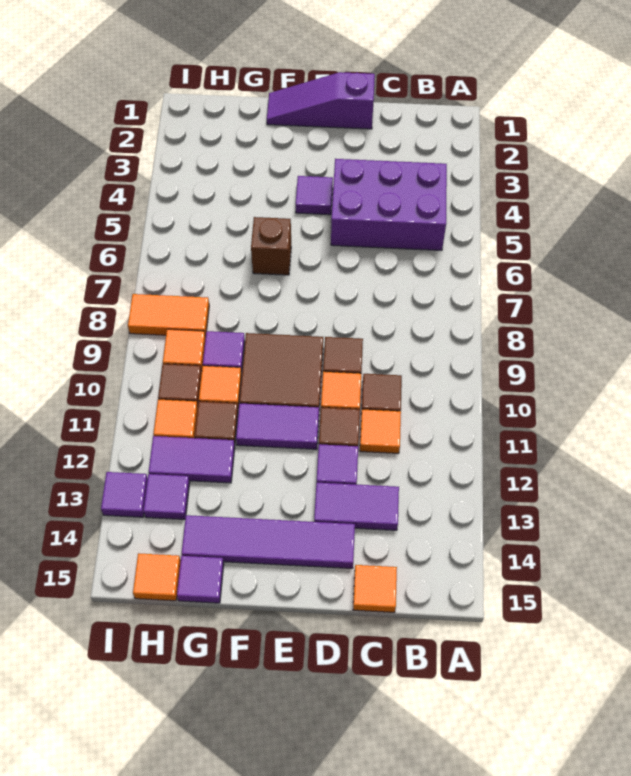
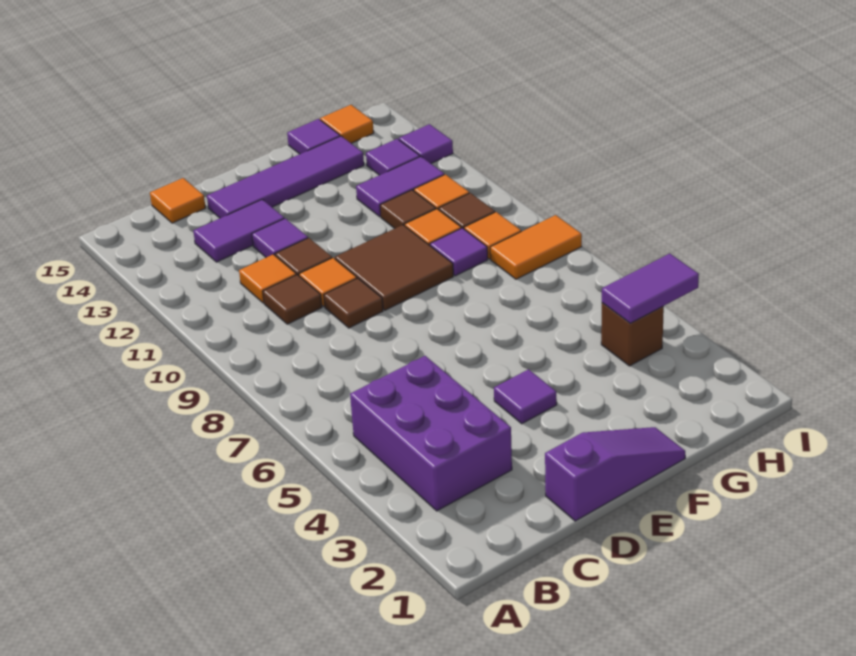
purple 2x3 brick [331,159,447,250] -> purple 2x3 brick turned to [350,356,512,511]
purple 1x2 tile [236,403,319,449] -> purple 1x2 tile moved to [602,254,699,323]
brown 1x1 brick [251,217,291,275] -> brown 1x1 brick moved to [601,303,664,366]

